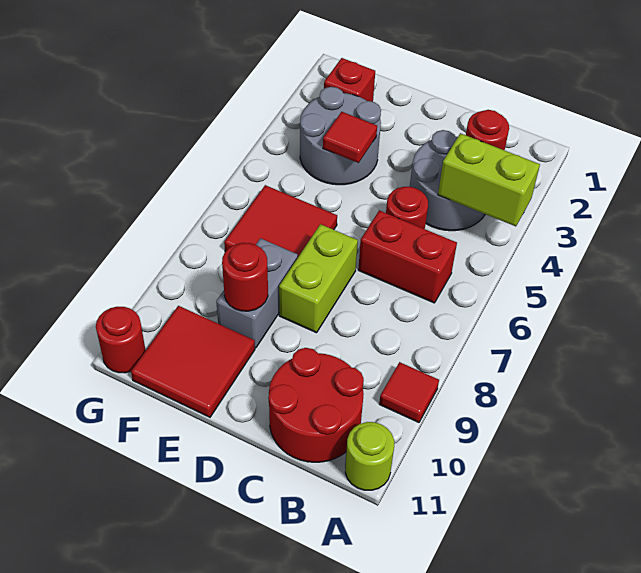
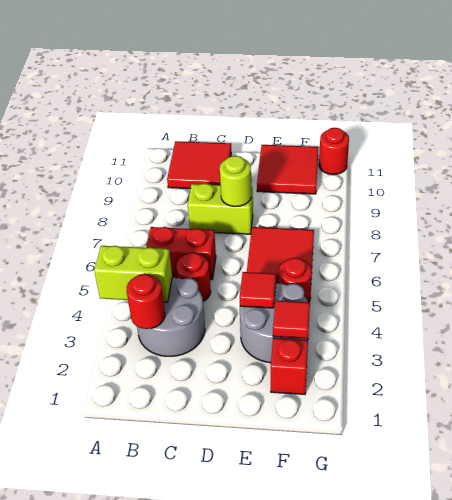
red 1x1 tile [379,362,439,422] -> red 1x1 tile moved to [273,301,310,338]
lime 1x1 round brick [345,422,394,490] -> lime 1x1 round brick moved to [220,156,251,207]
red 2x2 round brick [268,348,364,462] -> red 2x2 tile [167,141,231,189]
lime 1x2 brick [279,224,358,333] -> lime 1x2 brick turned to [188,183,253,234]
grey 1x2 brick [216,238,298,348] -> none
red 1x1 round brick [222,243,268,311] -> red 1x1 round brick moved to [279,258,312,302]

